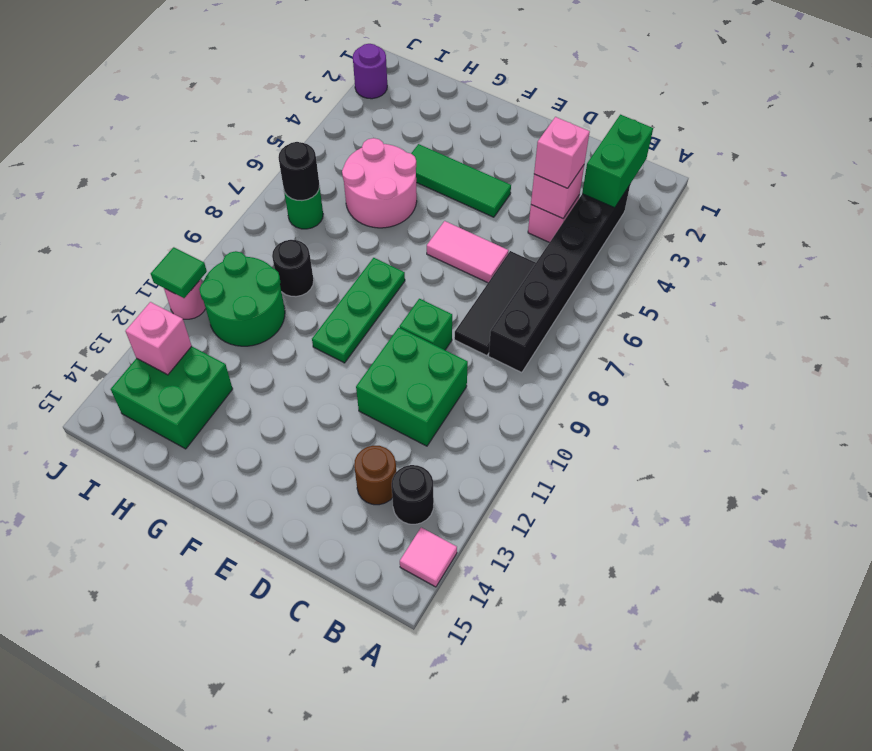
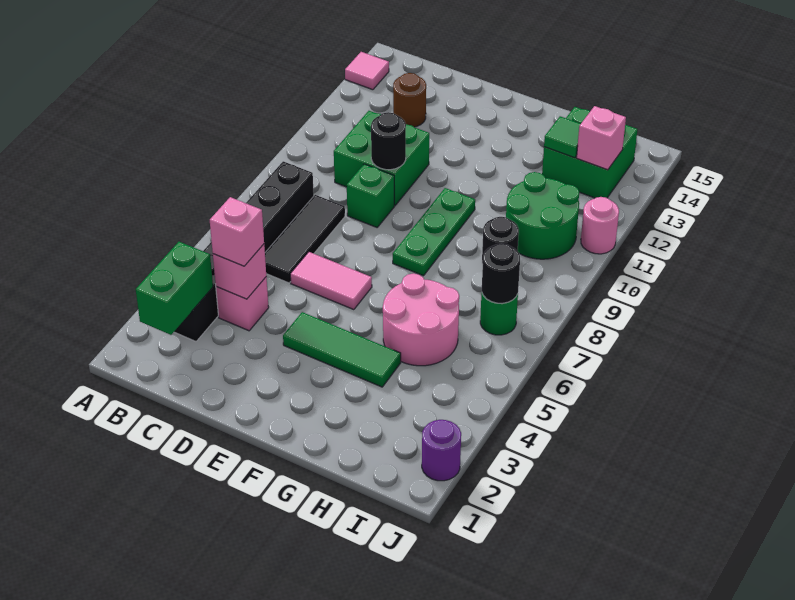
black 1x1 round brick [392,465,434,524] -> black 1x1 round brick moved to [371,112,406,170]
green 1x1 tile [151,247,207,298] -> green 1x1 tile moved to [544,116,580,158]

